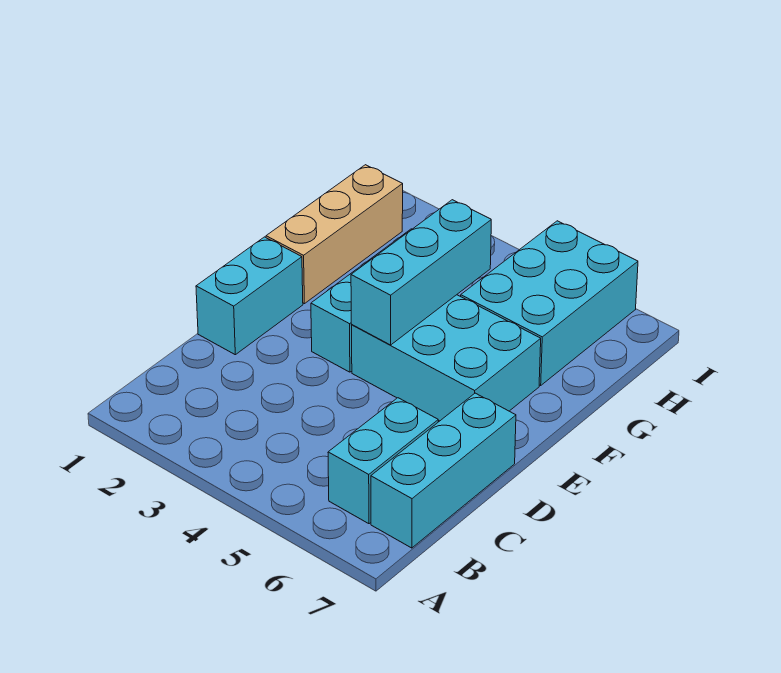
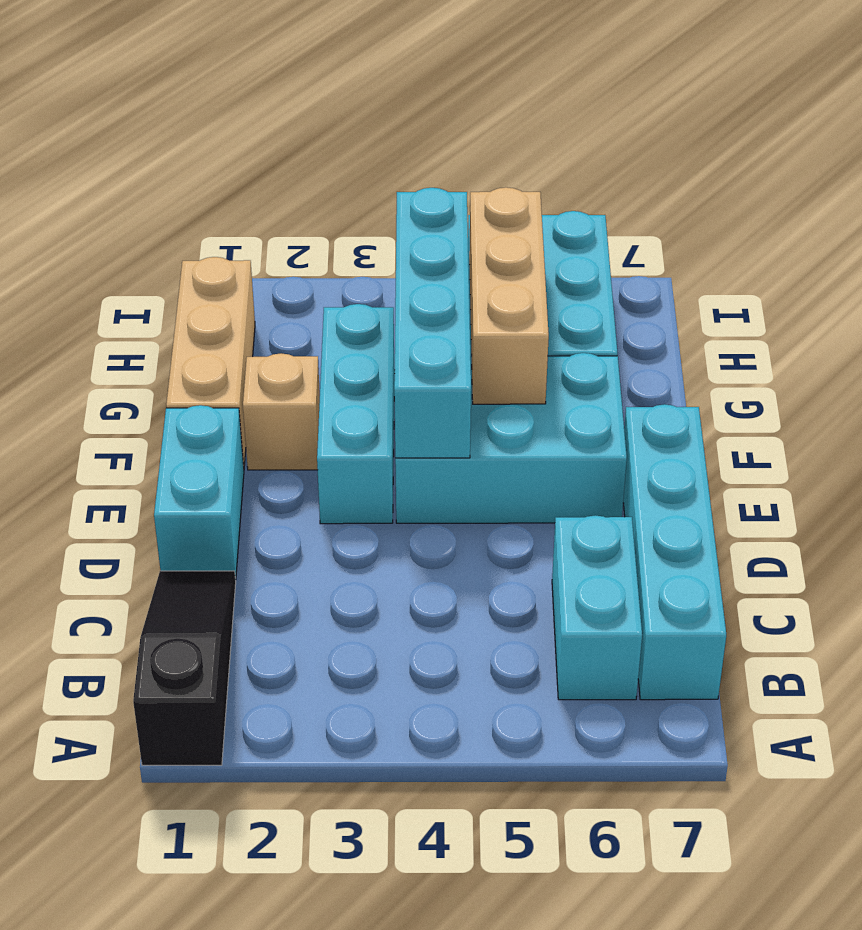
none -> black 1x3 slope [133,571,236,765]
cyan 1x3 brick [371,393,516,548] -> cyan 1x4 brick [623,404,726,700]
cyan 1x3 brick [351,200,491,345] -> cyan 1x4 brick [394,188,471,458]
none -> tan 1x1 brick [243,353,320,470]
none -> tan 1x3 brick [469,187,549,404]

